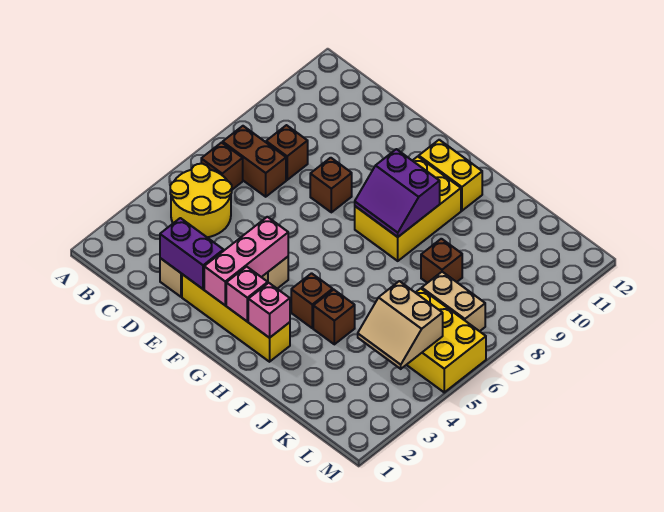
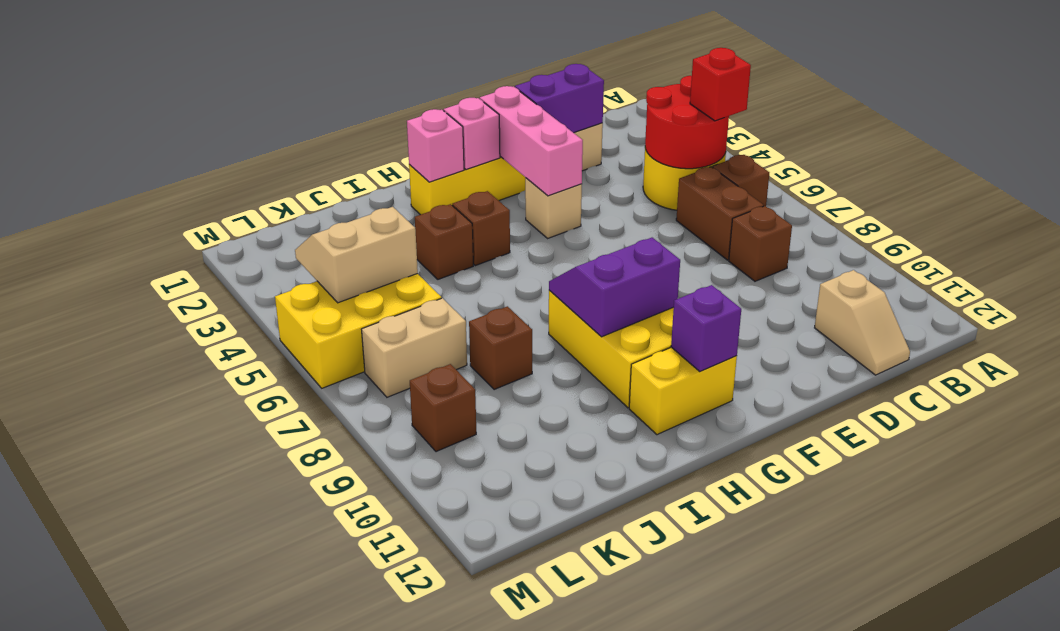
none -> red 2x2 round brick [645,76,729,169]
none -> red 1x1 brick [690,48,751,121]
brown 1x2 brick [223,126,286,197] -> brown 1x2 brick turned to [676,167,764,260]
none -> tan 1x2 slope [815,270,910,375]
brown 1x1 brick [310,158,352,212] -> brown 1x1 brick moved to [410,364,476,452]
none -> purple 1x1 brick [671,285,741,372]

